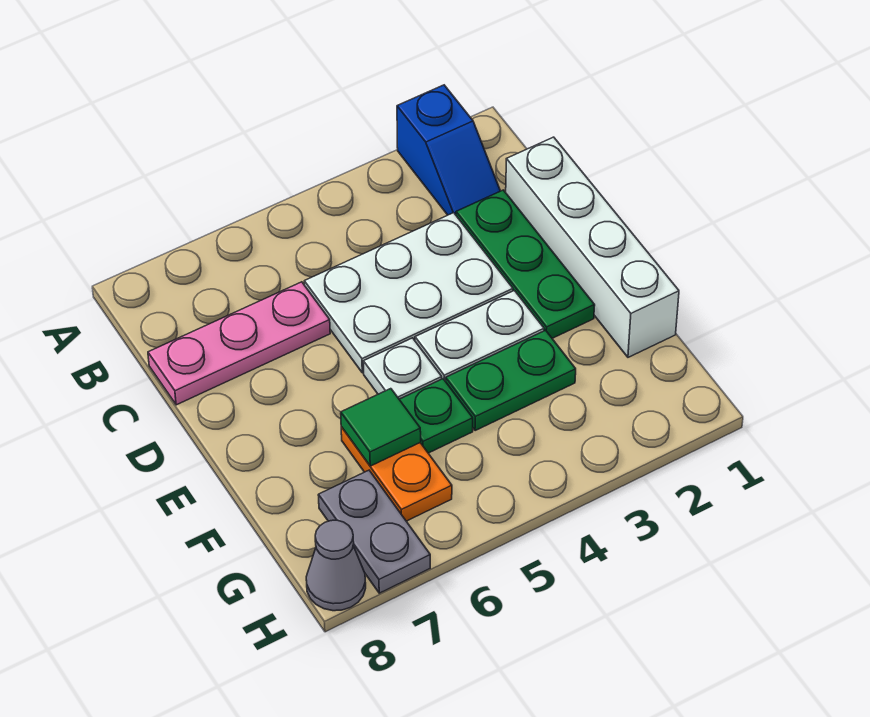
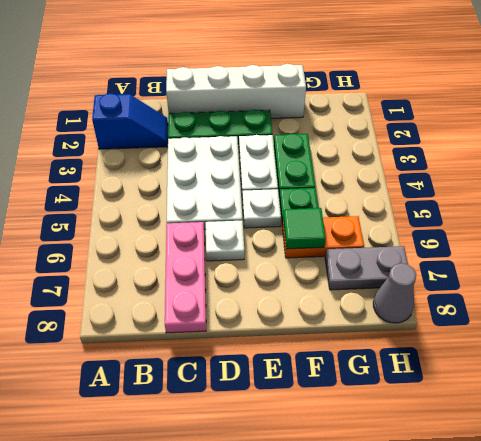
none -> white 1x1 plate [206,221,244,261]

